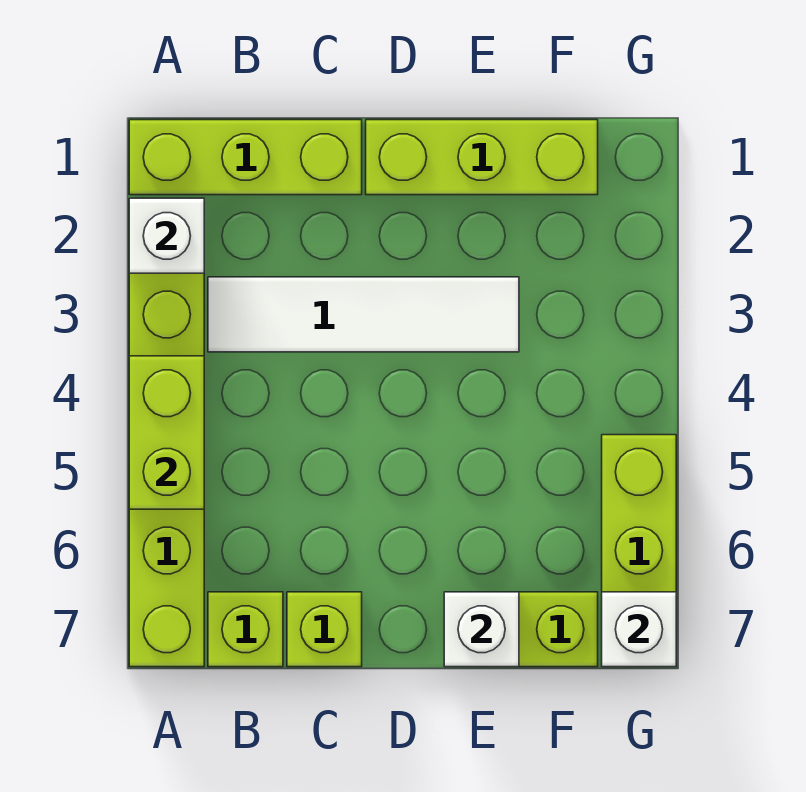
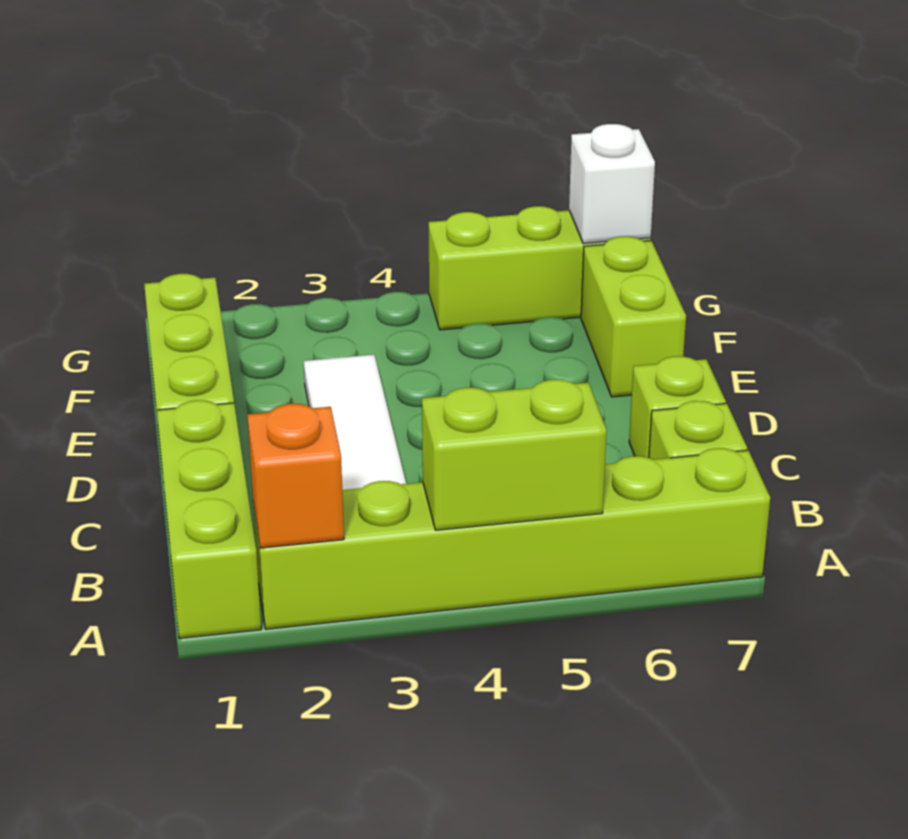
white 1x1 brick [129,198,204,273] -> orange 1x1 brick [248,404,344,548]
white 1x1 brick [444,592,519,667] -> none

